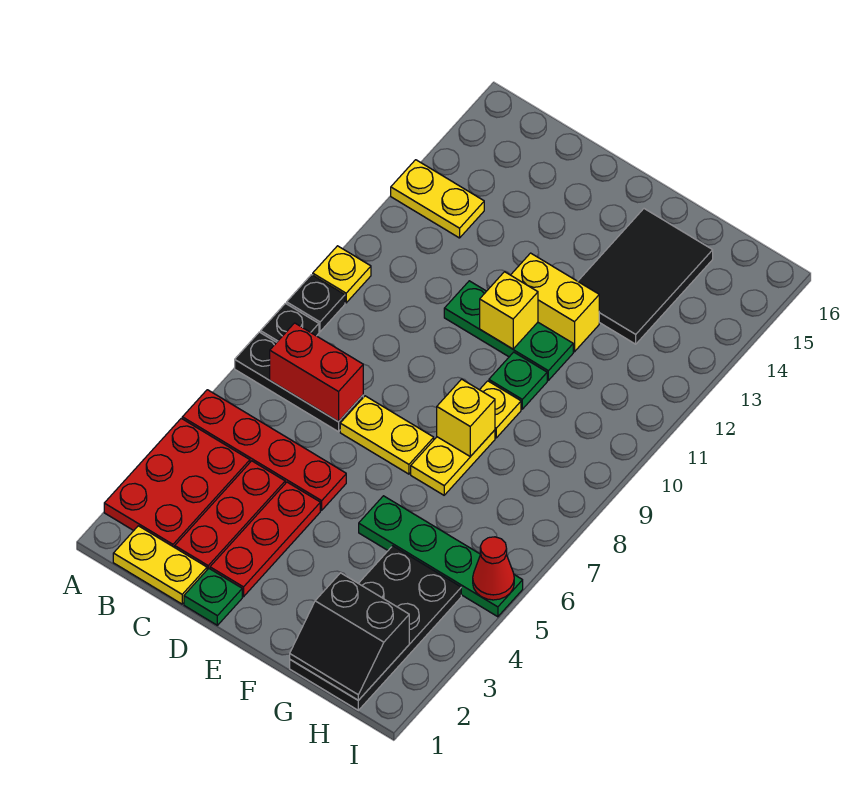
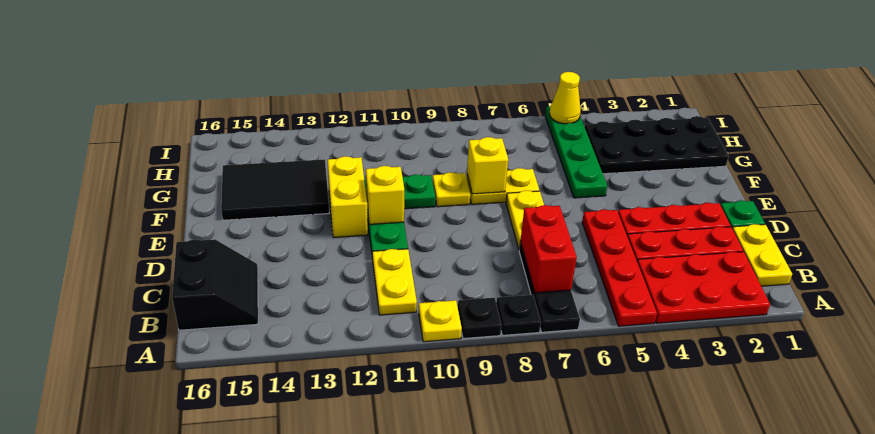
yellow 1x2 plate [391,160,484,238] -> yellow 1x2 plate moved to [373,249,417,315]
black 2x2 slope [290,573,409,700] -> black 2x2 slope moved to [172,239,258,330]
red 1x1 cone [473,537,514,600] -> yellow 1x1 cone [550,72,581,124]

